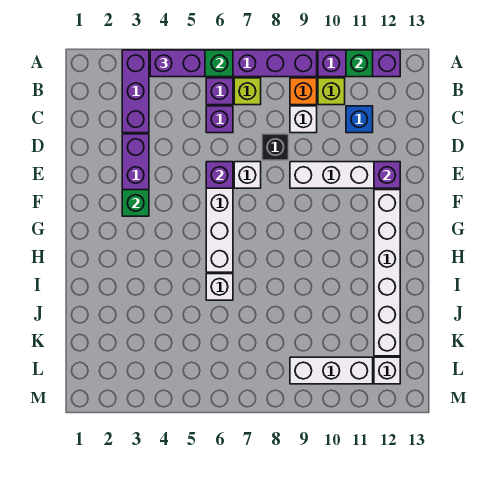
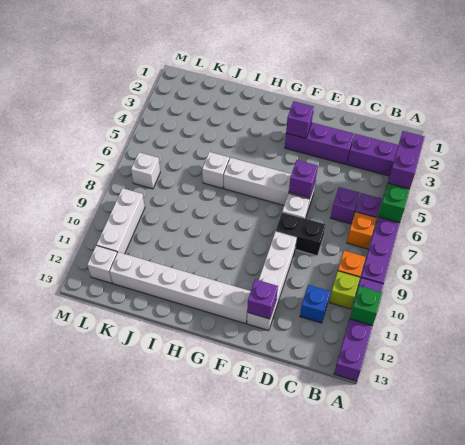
purple 1x3 brick [318,50,400,77] -> purple 1x4 brick [334,278,384,381]
lime 1x1 brick [234,78,261,105] -> orange 1x1 brick [347,212,377,249]
white 1x1 brick [290,106,317,133] -> white 1x1 brick moved to [131,152,160,189]
black 1x1 brick [262,134,289,160] -> black 1x2 brick [276,212,326,256]
green 1x1 brick [122,190,149,216] -> purple 1x1 brick [286,101,314,138]

